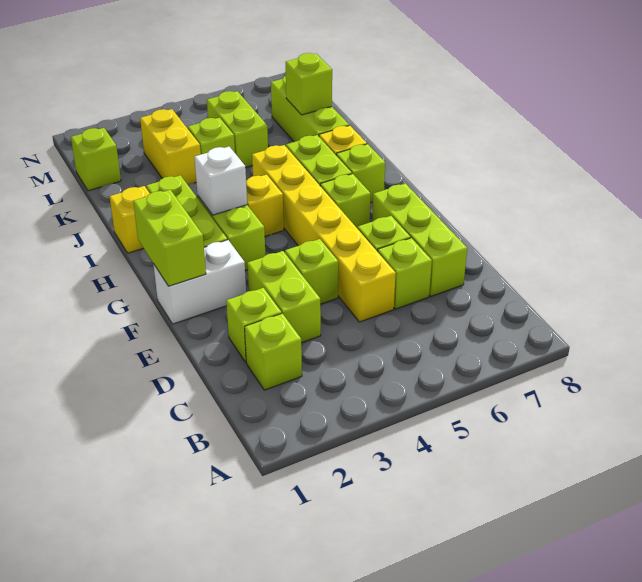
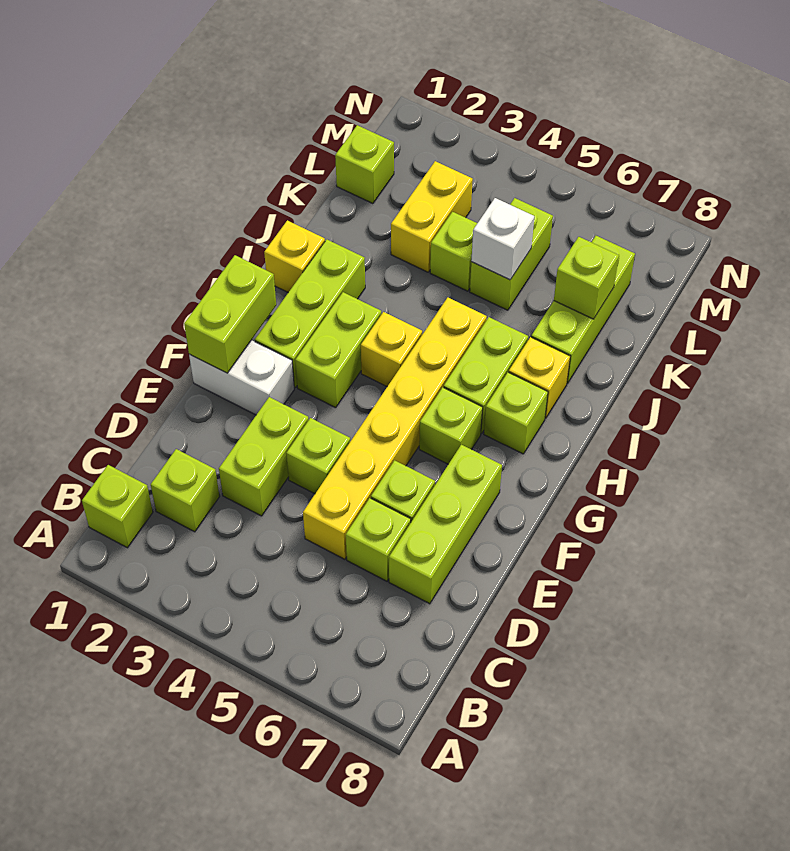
lime 1x1 brick [226,288,282,362] -> lime 1x1 brick moved to [82,465,153,548]
white 1x1 brick [194,147,247,215] -> white 1x1 brick moved to [471,198,534,280]

